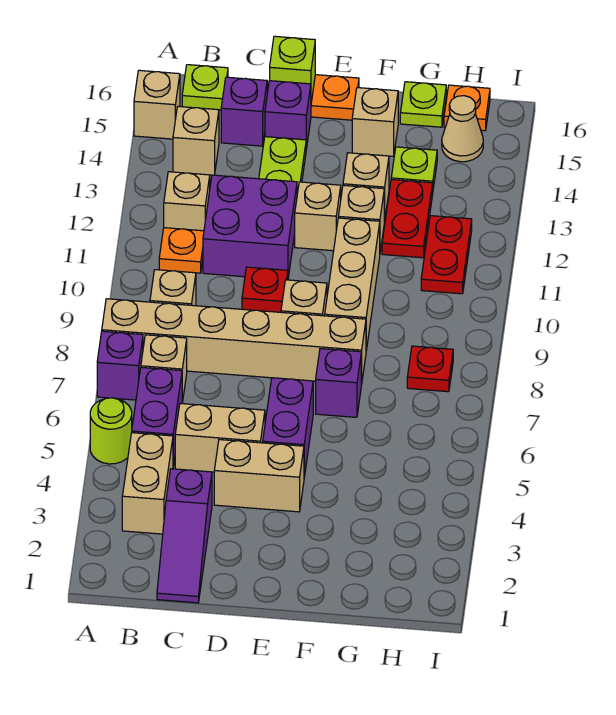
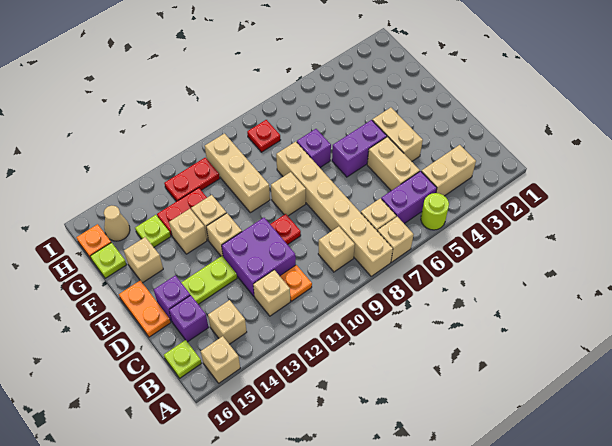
purple 1x1 brick [97,331,143,400] -> tan 1x1 brick [378,217,414,262]
purple 1x3 slope [157,469,212,603] -> none
lime 1x1 brick [270,36,315,102] -> none
tan 1x3 brick [325,218,380,350] -> tan 1x3 brick turned to [205,134,270,213]

